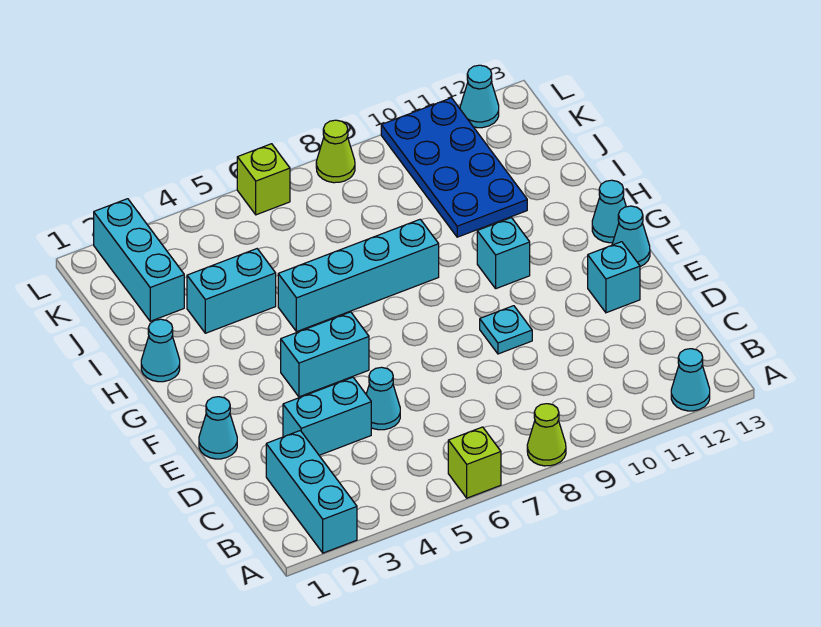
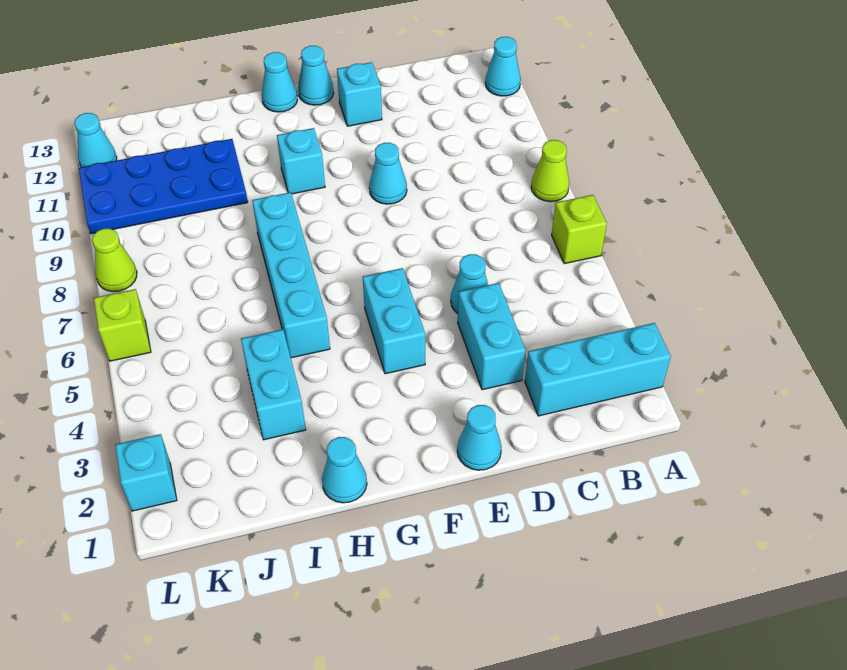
cyan 1x1 plate [480,306,532,354] -> cyan 1x1 cone [369,143,407,204]
cyan 1x3 brick [94,199,184,321] -> cyan 1x1 brick [115,434,177,511]

